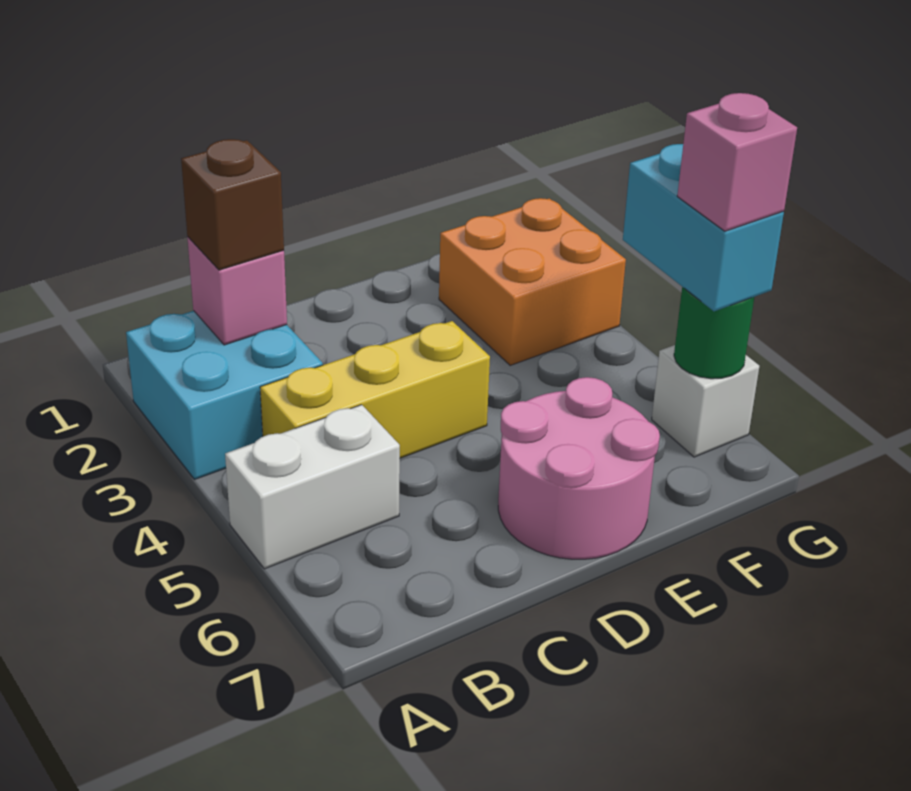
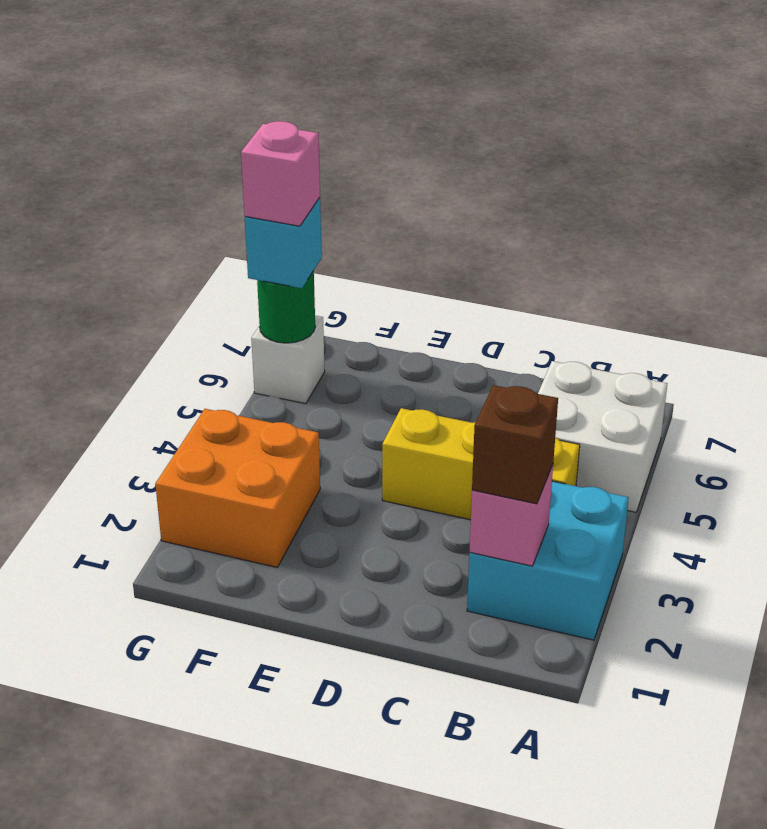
white 1x2 brick [225,405,400,569] -> white 2x2 brick [538,361,668,512]
pink 2x2 round brick [498,377,660,559] -> none
cyan 1x2 brick [623,144,784,311] -> cyan 1x1 brick [245,198,322,288]

